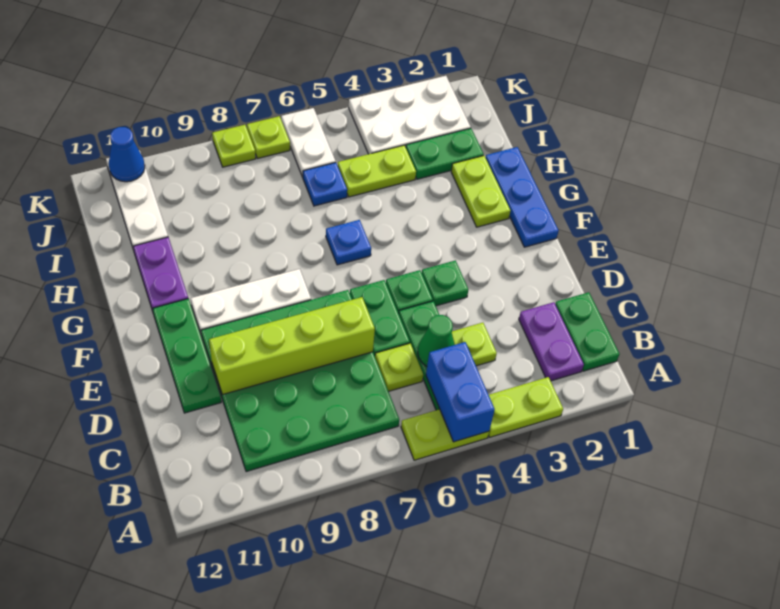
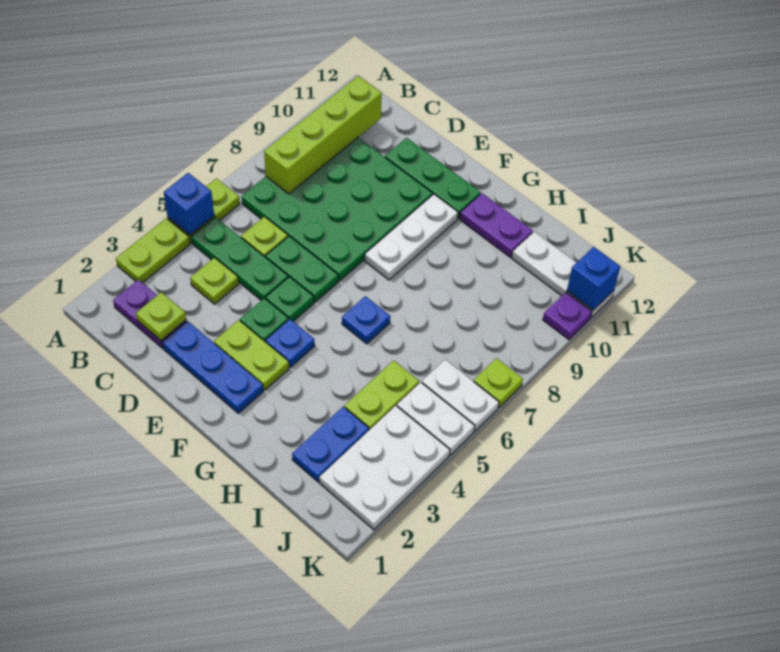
blue 1x2 brick [426,342,495,442] -> blue 1x1 brick [164,173,214,235]
green 1x2 plate [555,292,619,371] -> none
green 1x1 cone [418,315,455,366] -> none
lime 1x4 brick [209,297,375,395] -> lime 1x4 brick moved to [264,76,382,194]
blue 1x3 plate [485,147,559,247] -> blue 1x3 plate moved to [162,321,263,413]
lime 1x2 plate [451,156,510,227] -> lime 1x2 plate moved to [214,320,289,390]
green 1x2 plate [406,128,484,179] -> blue 1x2 plate [292,407,369,482]
blue 1x1 plate [303,163,347,206] -> blue 1x1 plate moved to [265,319,315,367]
none -> white 1x2 plate [397,382,475,455]
lime 1x1 plate [212,125,256,167] -> lime 1x1 plate moved to [136,292,186,340]
none -> purple 1x1 plate [543,292,592,340]
blue 1x1 cone [109,127,145,182] -> blue 1x1 brick [567,247,620,310]

